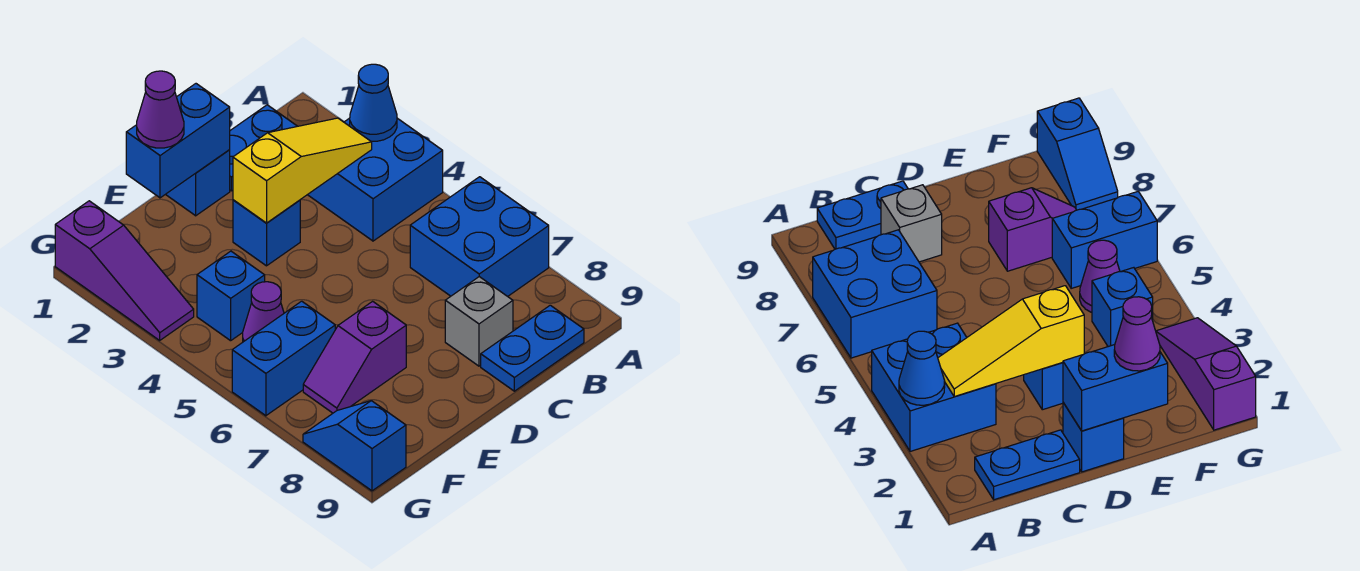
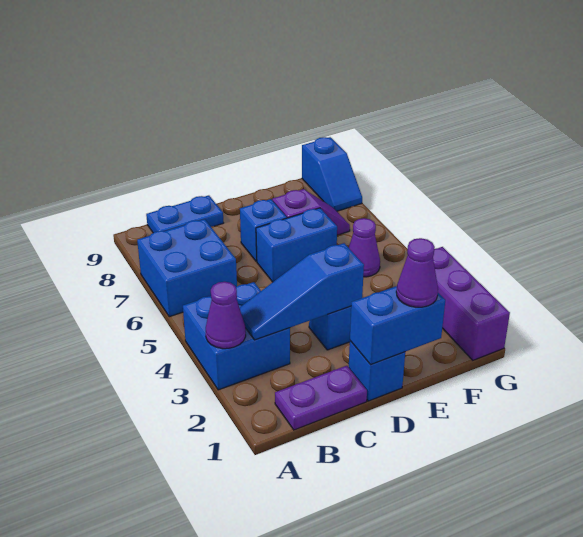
blue 1x1 cone [350,64,397,141] -> purple 1x1 cone [206,282,246,349]
blue 1x2 plate [230,105,297,191] -> purple 1x2 plate [275,366,367,430]
yellow 1x3 slope [233,118,372,223] -> blue 1x3 slope [240,243,364,340]
grey 1x1 brick [445,277,513,366] -> none
blue 1x1 brick [197,251,265,341] -> blue 1x1 brick moved to [240,199,287,262]
blue 1x2 brick [232,301,335,416] -> blue 1x2 brick moved to [256,208,337,282]
purple 1x3 slope [55,201,194,340] -> purple 1x3 brick [433,247,510,360]

